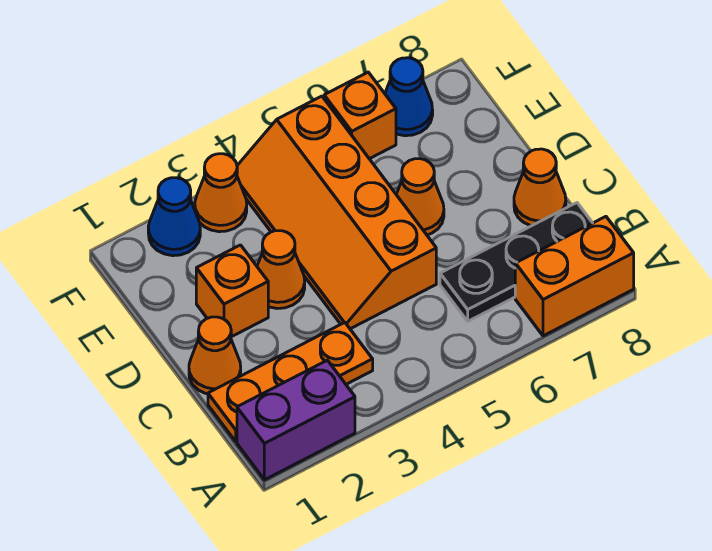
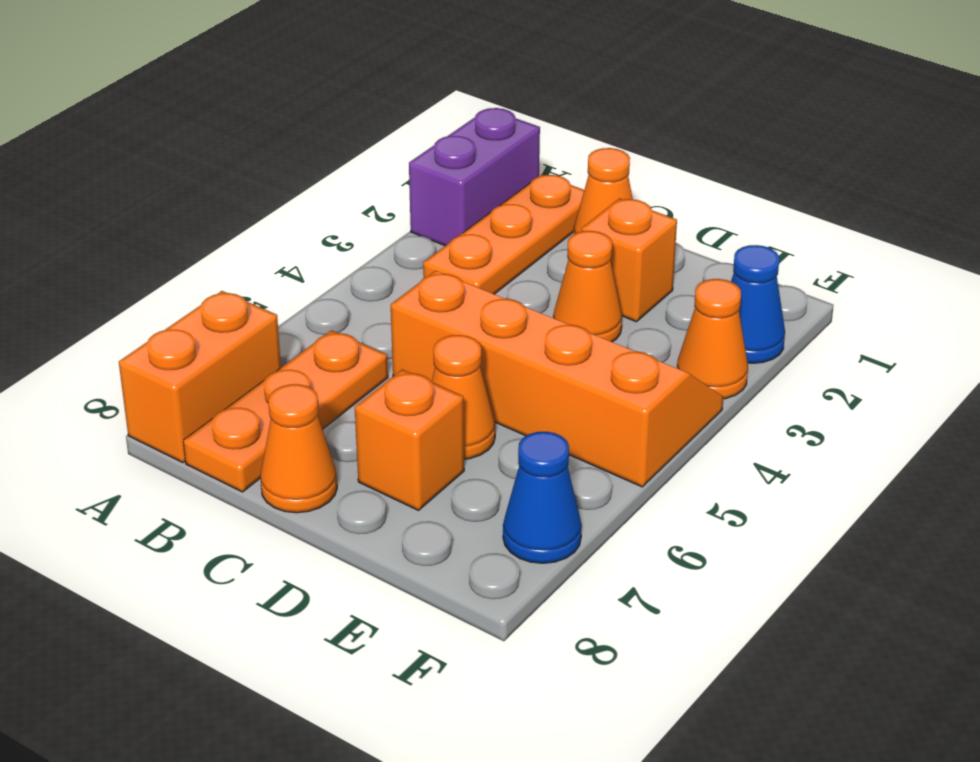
black 1x3 plate [440,203,592,321] -> orange 1x3 plate [183,330,388,492]
orange 1x1 brick [324,72,396,159] -> orange 1x1 brick moved to [355,370,464,510]

